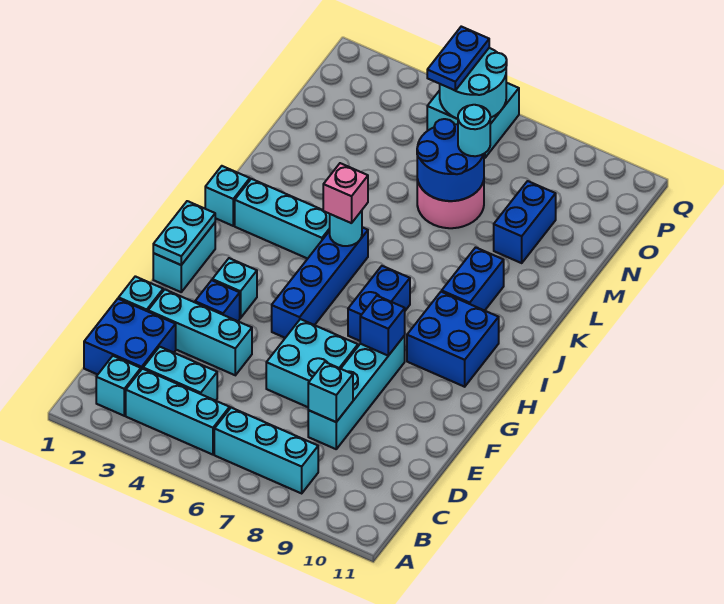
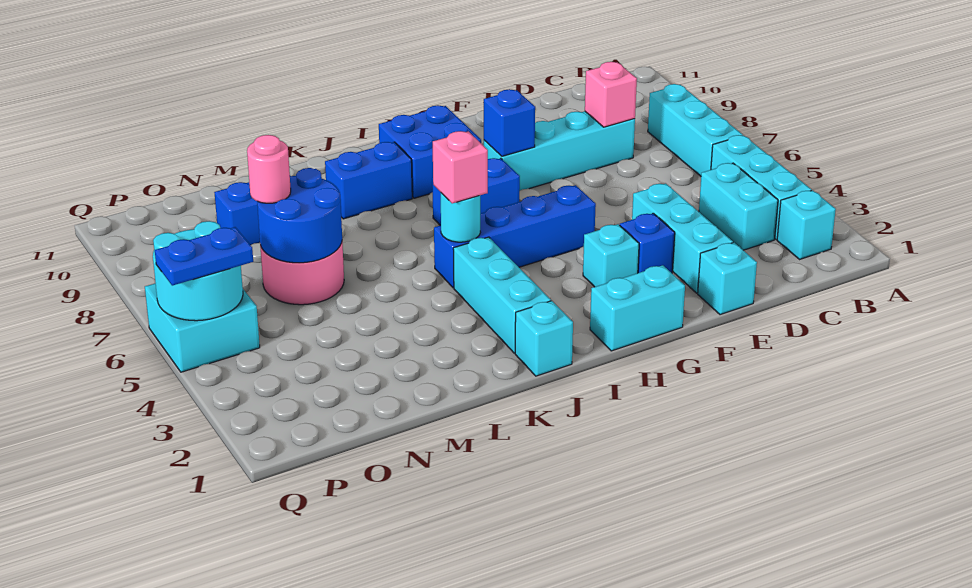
blue 2x2 brick [84,299,176,375] -> none
cyan 1x1 brick [308,362,353,422] -> pink 1x1 brick [585,62,637,127]
cyan 2x2 brick [266,319,358,407] -> none
cyan 1x2 plate [153,201,215,265] -> none
cyan 1x1 round brick [458,105,490,156] -> pink 1x1 round brick [247,135,291,203]

